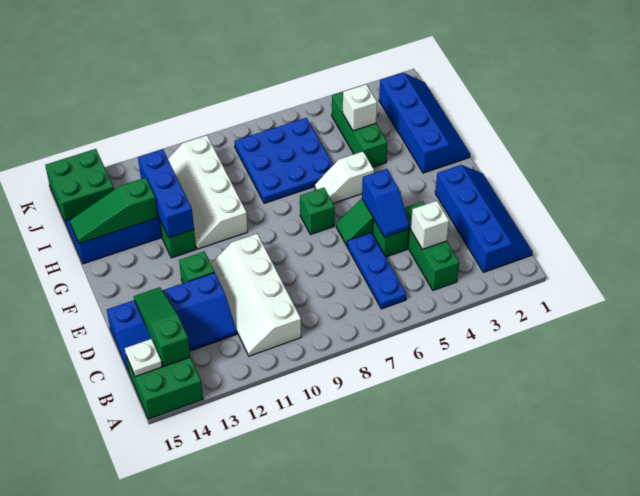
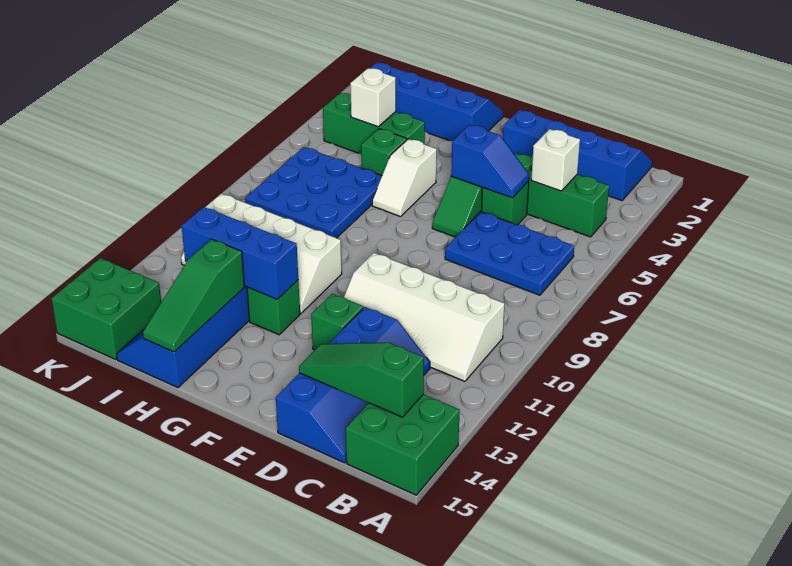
blue 1x3 plate [347,233,406,309] -> blue 2x3 plate [445,212,574,295]
white 1x1 plate [125,339,162,377] -> none
green 1x1 brick [300,188,335,235] -> green 1x1 brick moved to [361,129,407,175]

